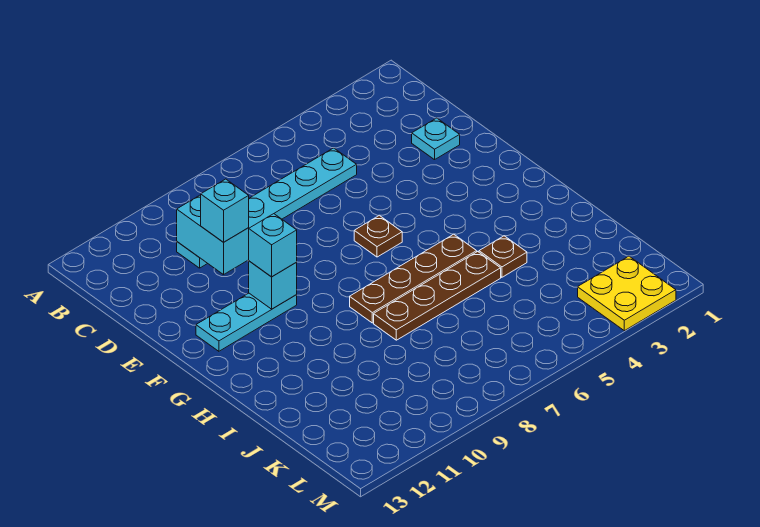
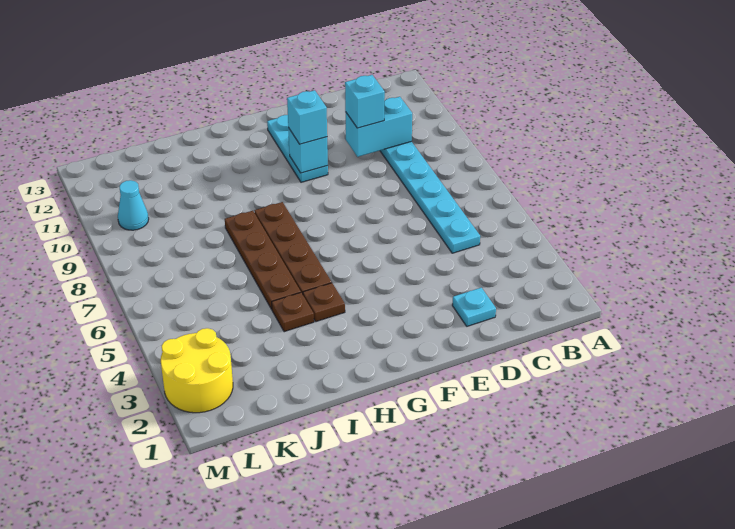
brown 1x1 plate [354,215,402,257] -> brown 1x1 plate moved to [303,283,345,322]
yellow 2x2 plate [578,256,676,331] -> yellow 2x2 round brick [161,328,233,413]
none -> cyan 1x1 cone [118,180,149,230]

